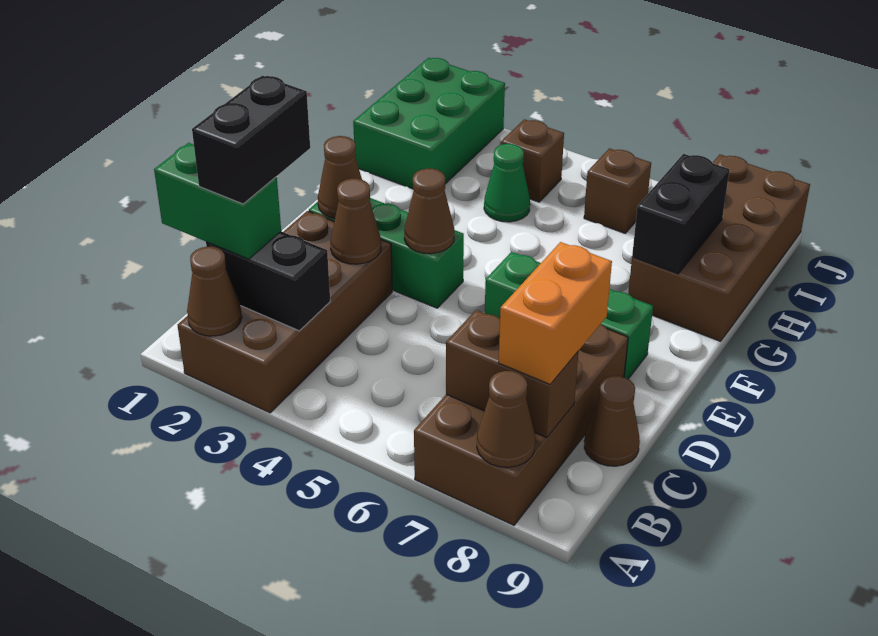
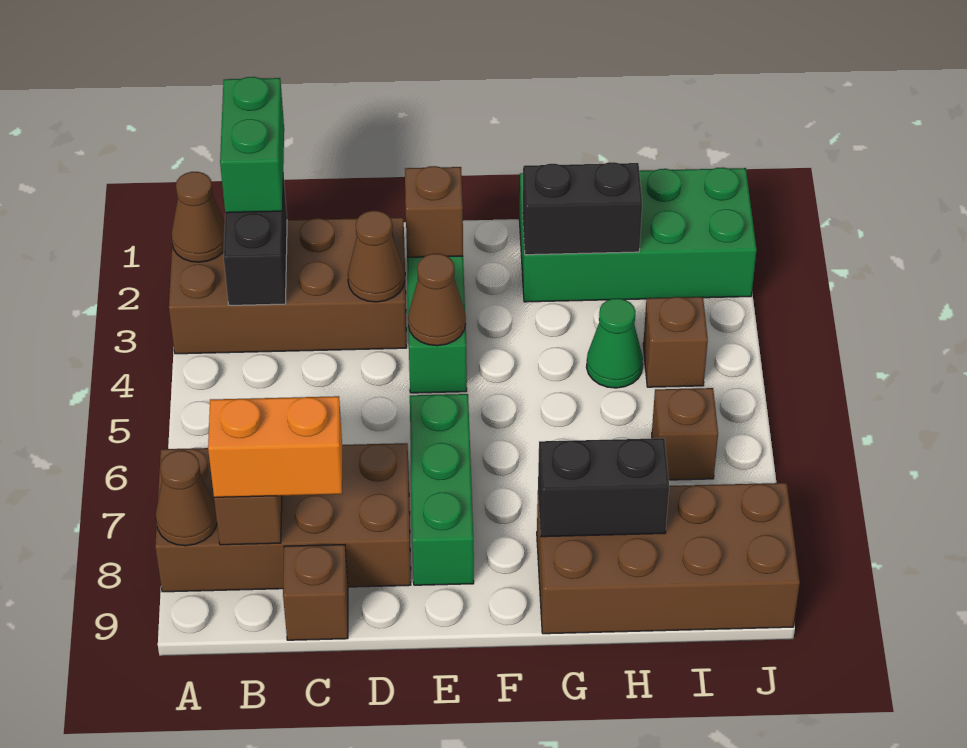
black 1x2 brick [192,76,310,204] -> black 1x2 brick moved to [522,162,642,255]
brown 1x1 cone [584,376,640,466] -> brown 1x1 brick [283,545,348,640]
brown 1x1 cone [318,136,362,219] -> brown 1x1 brick [405,166,463,257]
green 2x3 brick [353,58,505,189] -> green 2x4 brick [519,167,757,302]

